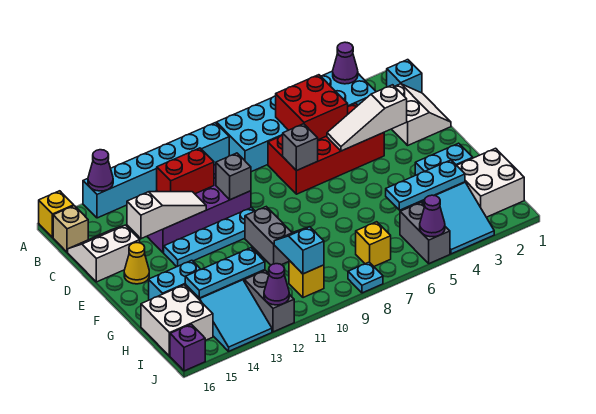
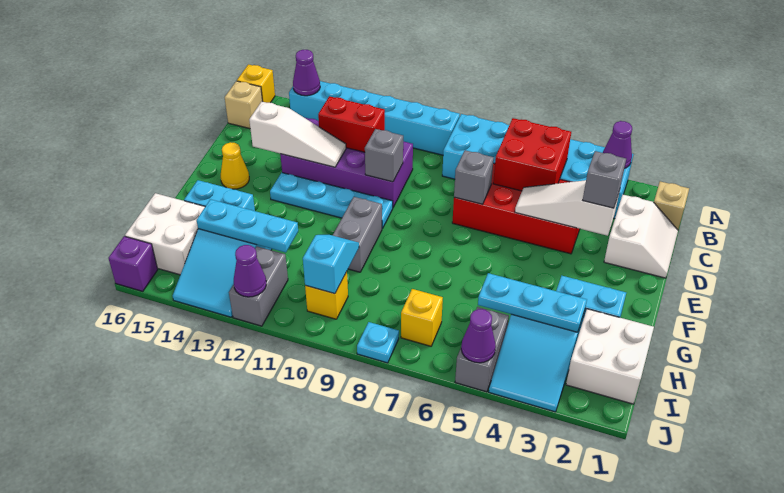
cyan 1x1 brick [387,60,422,93] -> tan 1x1 brick [654,181,689,230]
white 2x2 slope [68,225,140,282] -> none
none -> grey 1x1 brick [583,151,626,208]

